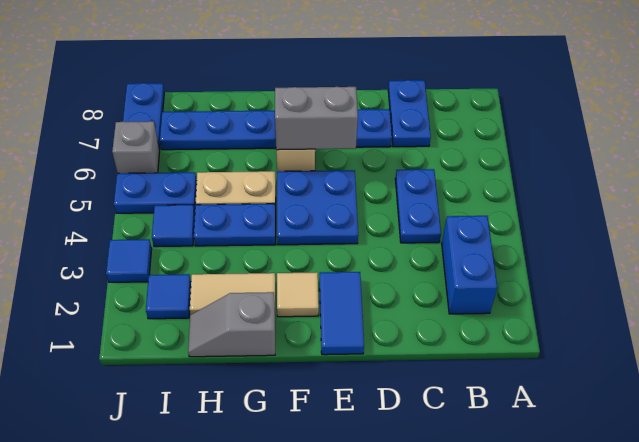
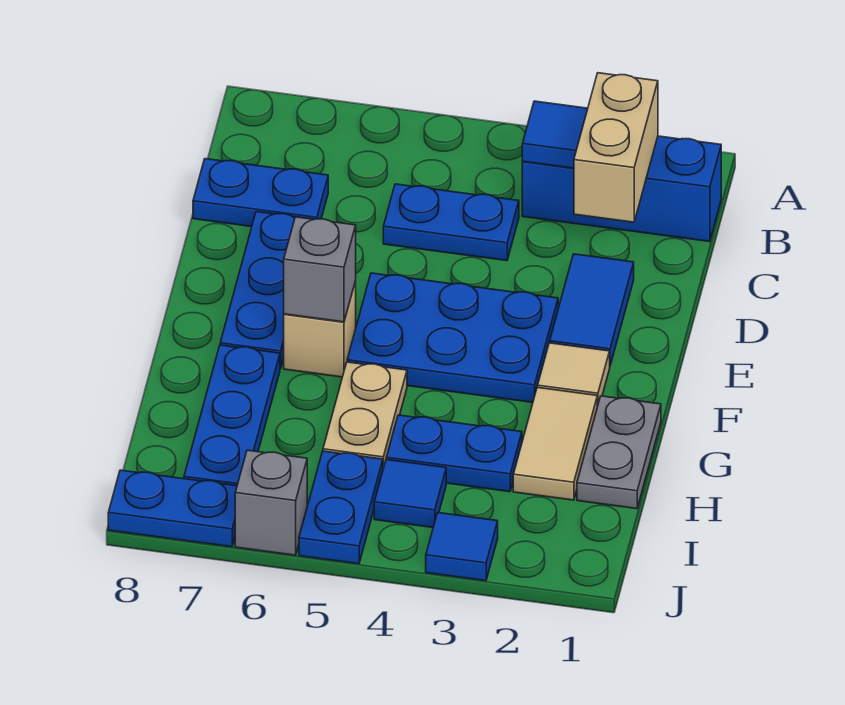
blue 1x2 brick [442,216,497,314] -> blue 1x3 brick [522,136,721,242]
none -> tan 1x2 brick [574,73,658,222]
blue 1x2 tile [320,272,364,355] -> blue 1x2 tile turned to [550,254,634,365]
blue 2x2 plate [277,170,358,245] -> blue 2x3 plate [347,273,558,402]
grey 1x2 brick [275,87,358,150] -> grey 1x1 brick [284,217,356,322]
grey 1x2 slope [188,292,275,357] -> grey 1x2 plate [577,396,661,509]
blue 1x2 plate [194,204,276,246] -> blue 1x2 plate turned to [386,415,522,492]
blue 1x1 tile [146,274,191,319] -> blue 1x1 tile moved to [522,101,588,168]

